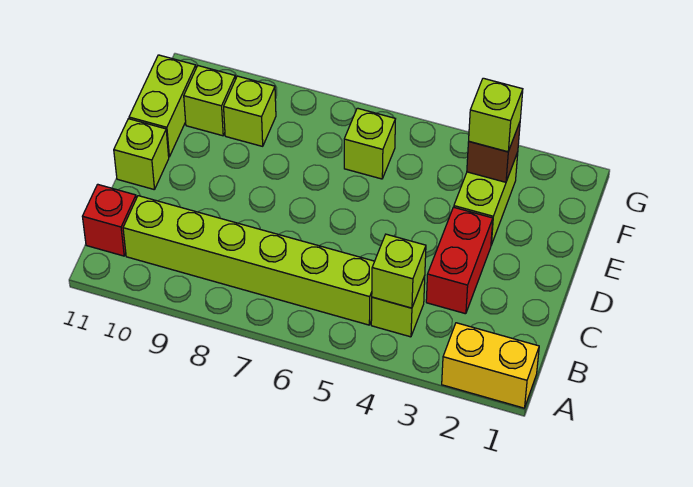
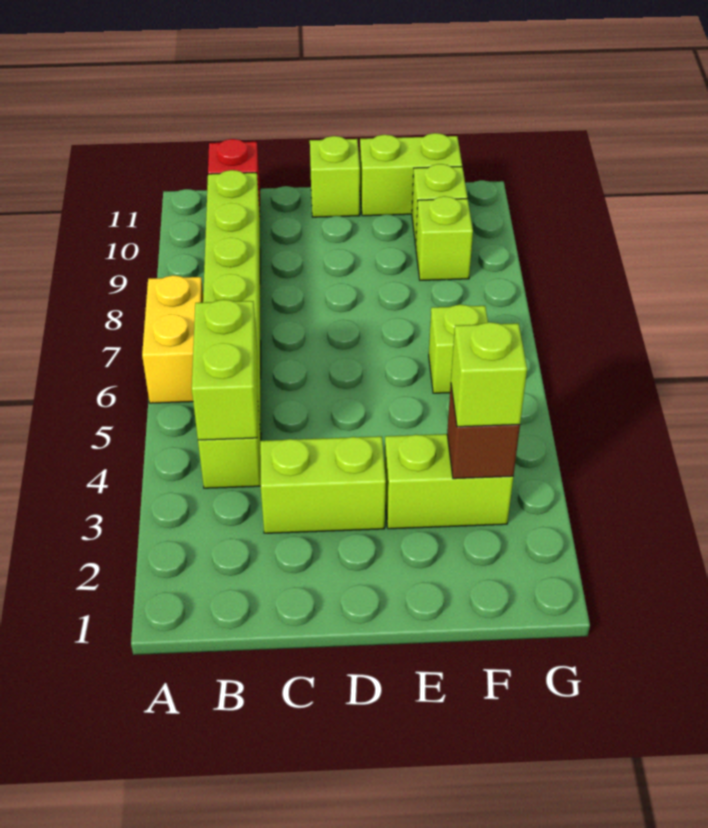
yellow 1x2 brick [442,323,539,408] -> yellow 1x2 brick moved to [142,275,203,403]
lime 1x1 brick [372,234,426,308] -> lime 1x2 brick [192,300,257,440]
red 1x2 brick [426,207,493,314] -> lime 1x2 brick [260,436,386,533]

